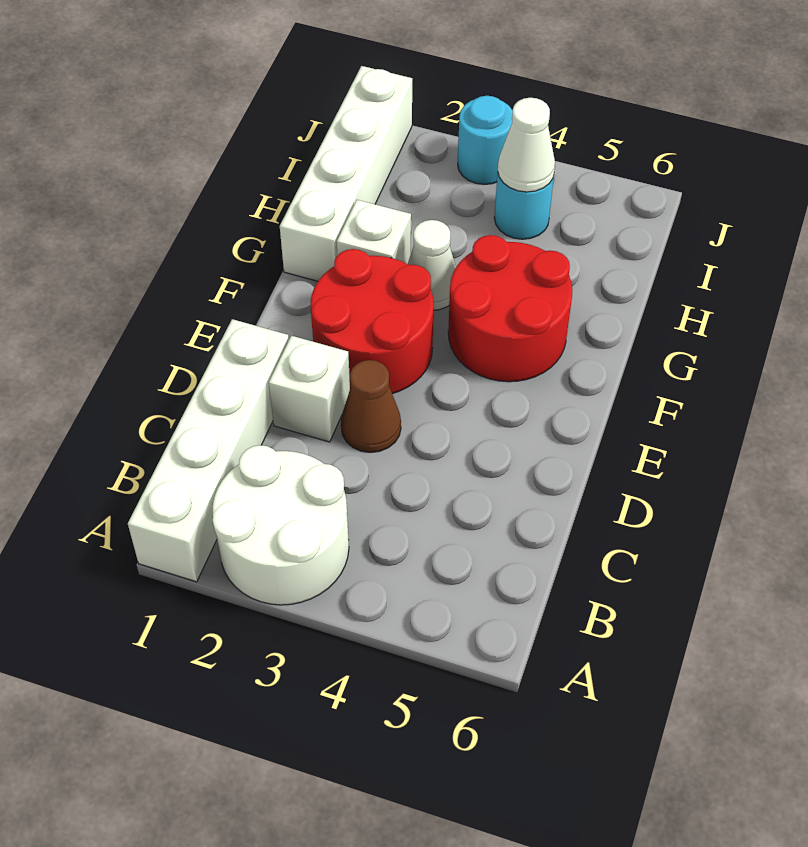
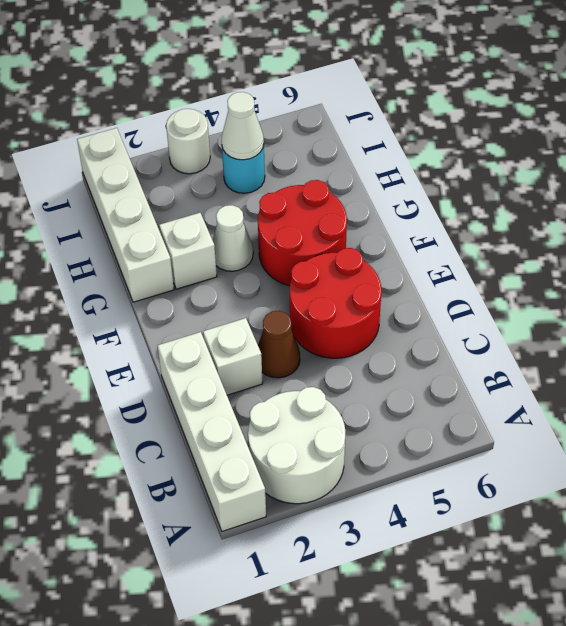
red 2x2 round brick [311,249,434,394] -> red 2x2 round brick moved to [290,248,381,358]
cyan 1x1 round brick [458,96,513,184] -> white 1x1 round brick [166,109,210,174]

